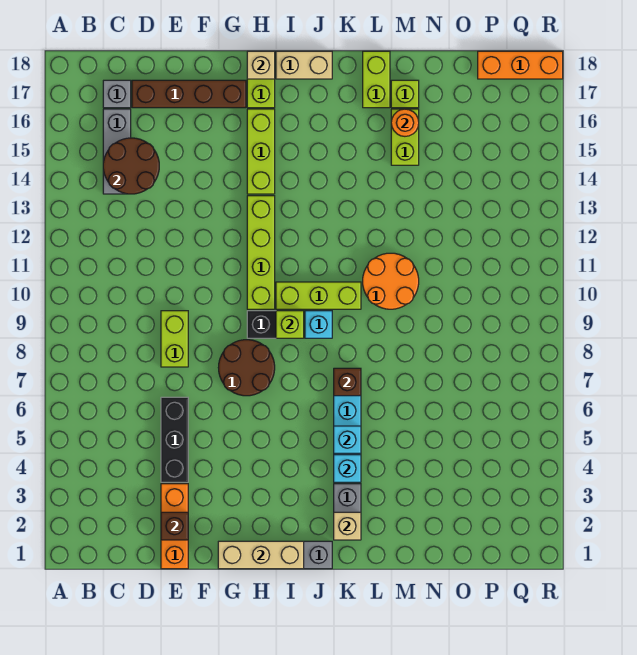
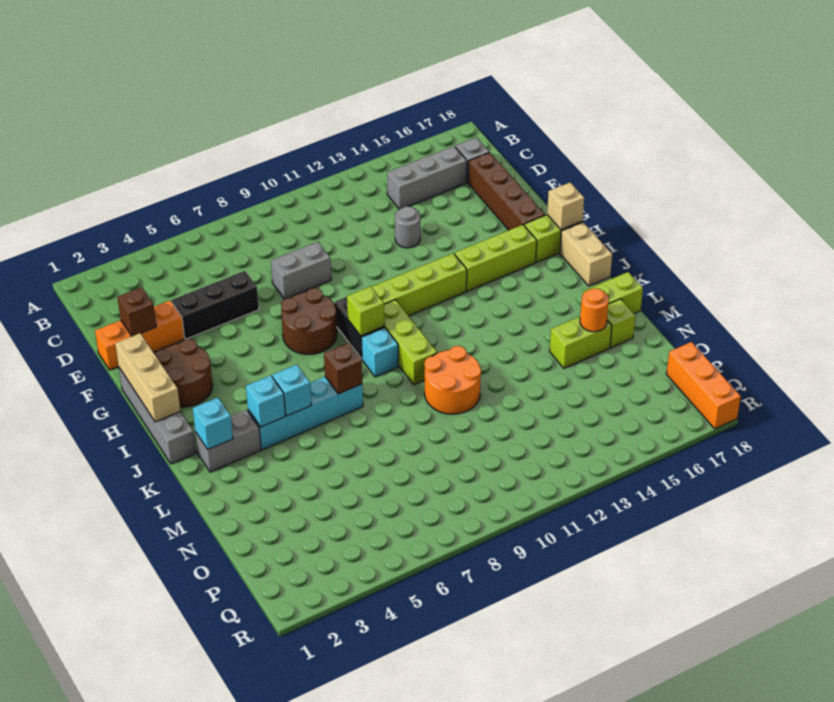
brown 2x2 round brick [103,138,159,194] -> brown 2x2 round brick moved to [155,339,213,407]
lime 1x2 brick [161,311,188,367] -> grey 1x2 brick [271,242,331,299]
none -> grey 1x1 round brick [395,206,420,248]
tan 1x1 brick [334,512,361,540] -> cyan 1x1 brick [193,398,233,449]

